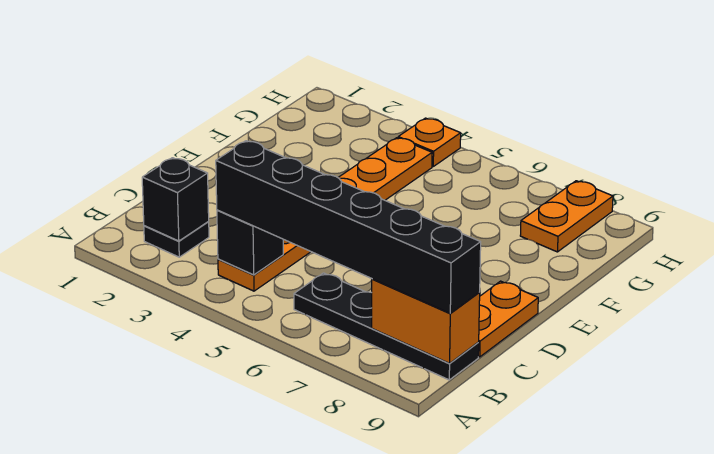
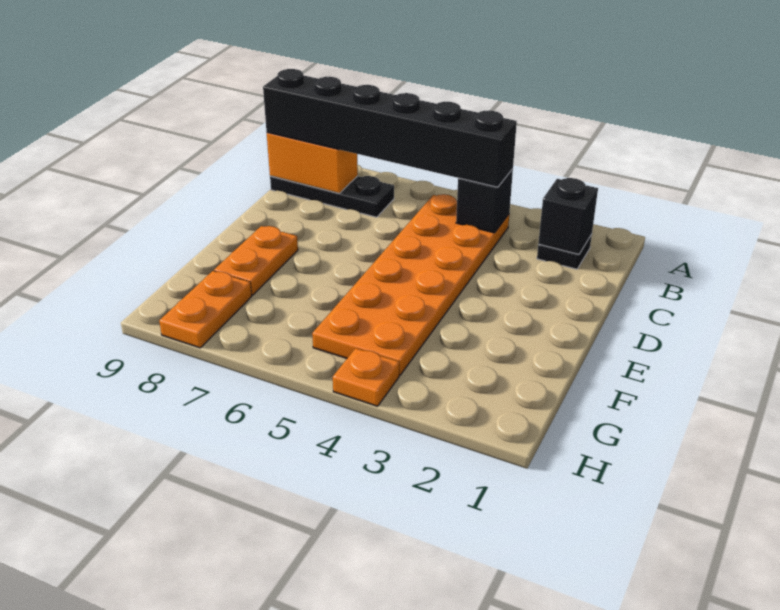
orange 1x6 plate [218,138,432,291] -> orange 2x6 plate [312,194,509,375]
black 1x4 plate [294,273,479,380] -> black 1x3 plate [270,176,394,217]
orange 1x2 plate [478,281,538,357] -> orange 1x2 plate moved to [214,226,298,295]

